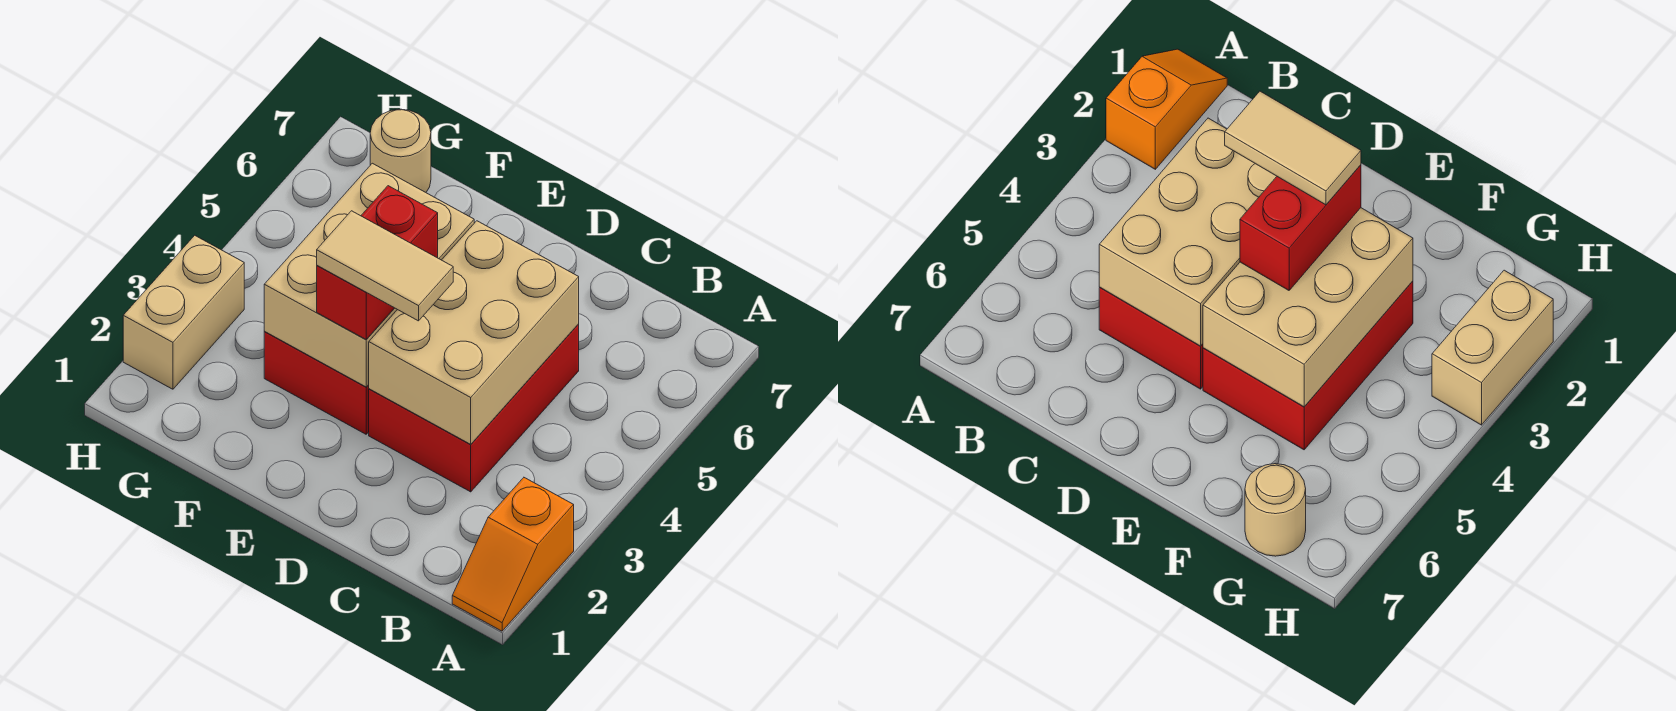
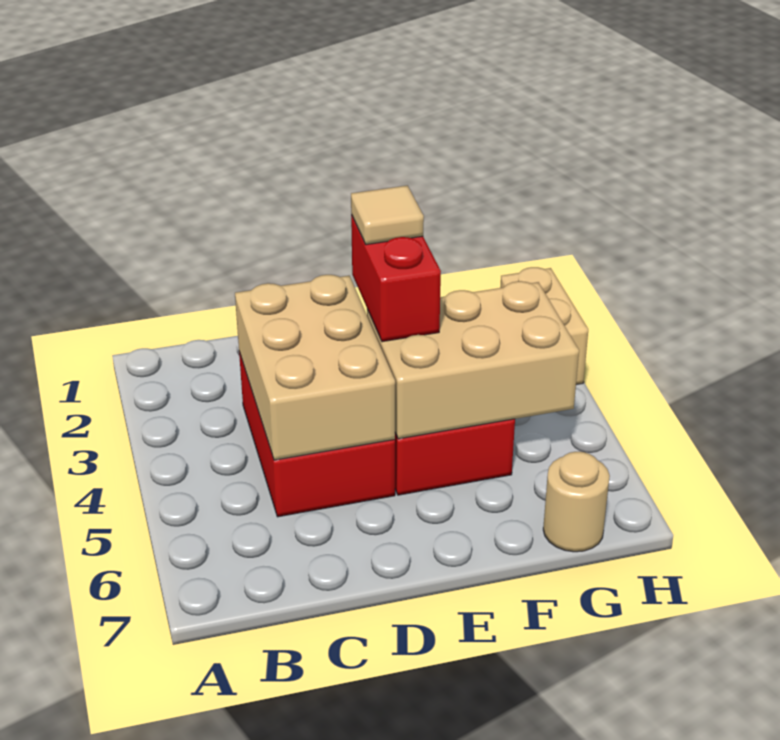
orange 1x2 slope [452,478,574,631] -> none
tan 1x2 tile [317,211,453,321] -> tan 1x1 tile [351,185,424,245]
tan 2x3 brick [264,163,474,387] -> tan 2x3 brick turned to [367,281,579,439]

